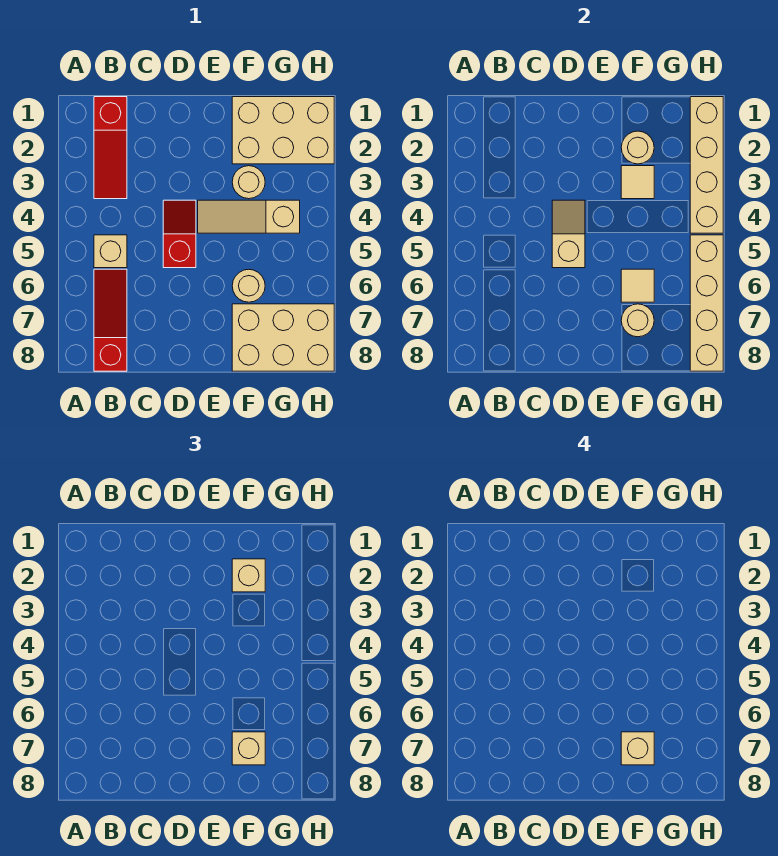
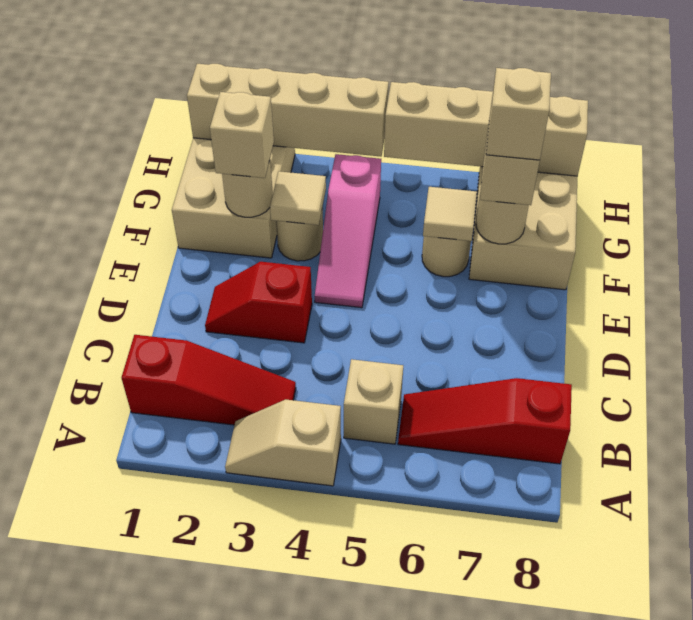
red 1x2 slope [163,200,196,268] -> red 1x2 slope moved to [205,262,312,343]
tan 1x2 slope [552,200,585,268] -> tan 1x2 slope moved to [225,400,341,486]
tan 1x3 slope [198,200,300,233] -> pink 1x3 slope [315,154,381,308]

